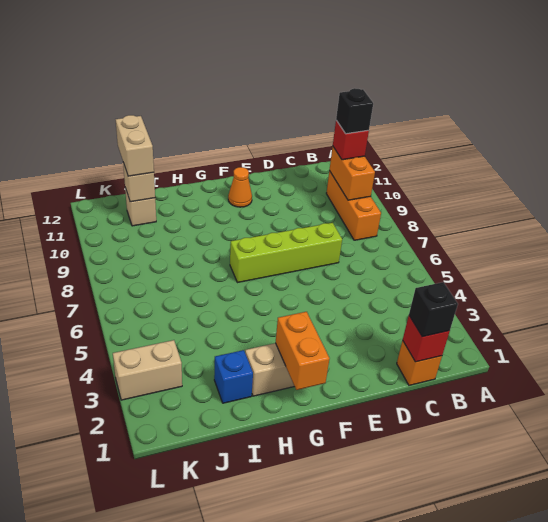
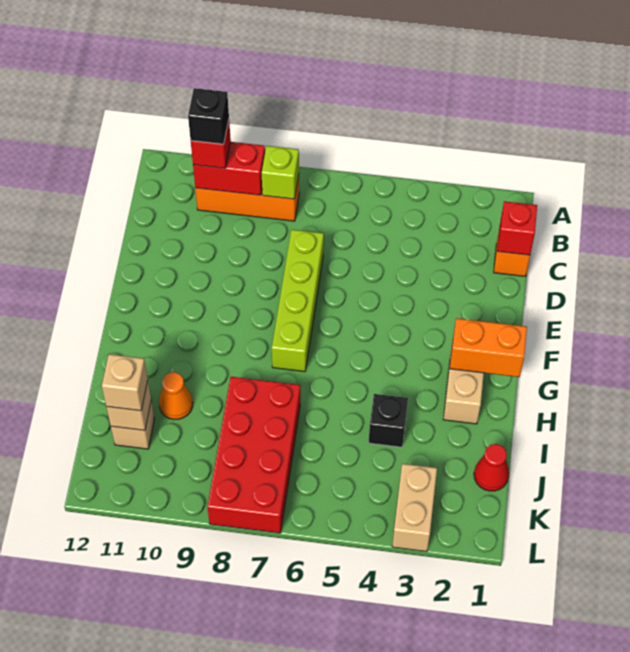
none -> lime 1x1 brick [262,146,299,199]
orange 1x2 brick [329,147,375,200] -> red 1x2 brick [193,142,265,195]
black 1x1 brick [409,282,458,337] -> black 1x1 brick moved to [369,394,408,447]
orange 1x1 cone [228,167,252,207] -> orange 1x1 cone moved to [159,372,193,419]
blue 1x1 brick [214,350,253,403] -> none
none -> red 2x4 brick [207,377,300,533]
none -> red 1x1 cone [474,444,509,491]
tan 1x2 brick [116,115,154,176] -> tan 1x1 brick [102,354,148,411]

